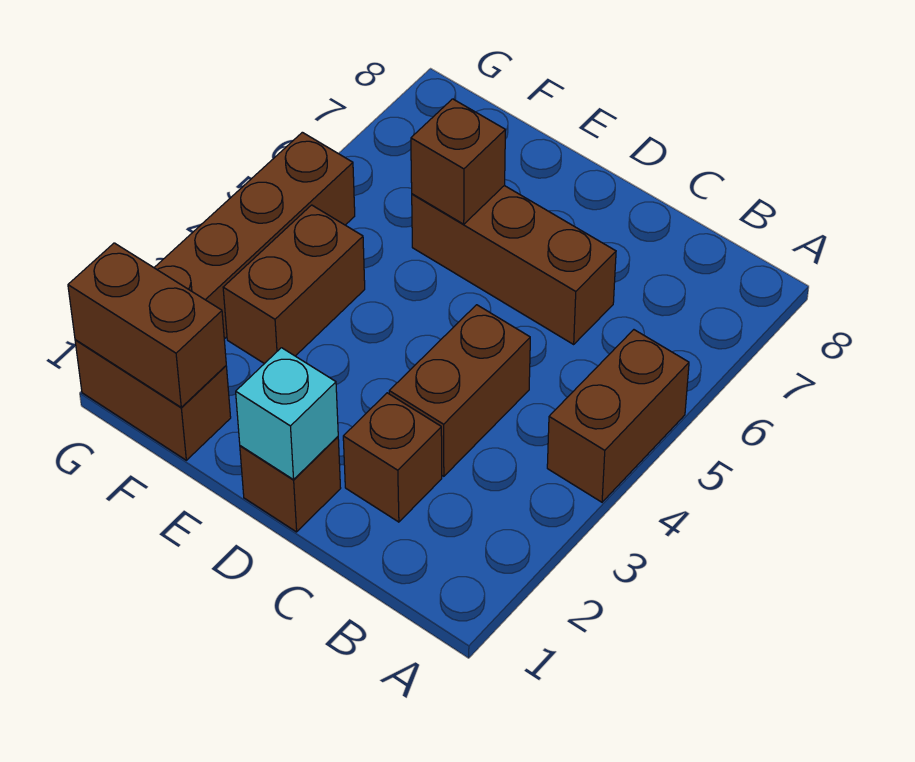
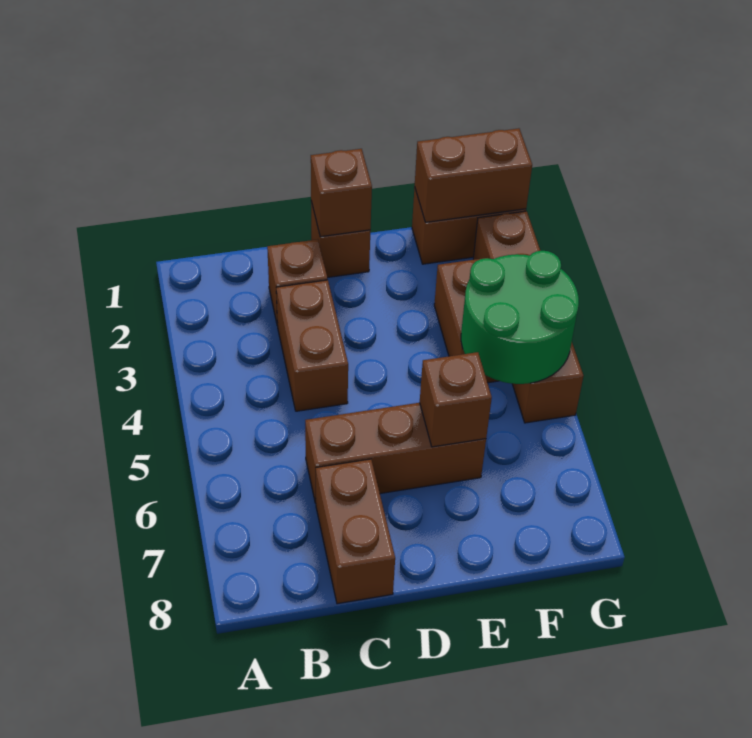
brown 1x2 brick [547,330,689,502] -> brown 1x2 brick moved to [316,459,395,604]
cyan 1x1 brick [236,348,338,480] -> brown 1x1 brick [311,149,372,237]
none -> green 2x2 round brick [461,251,579,384]

